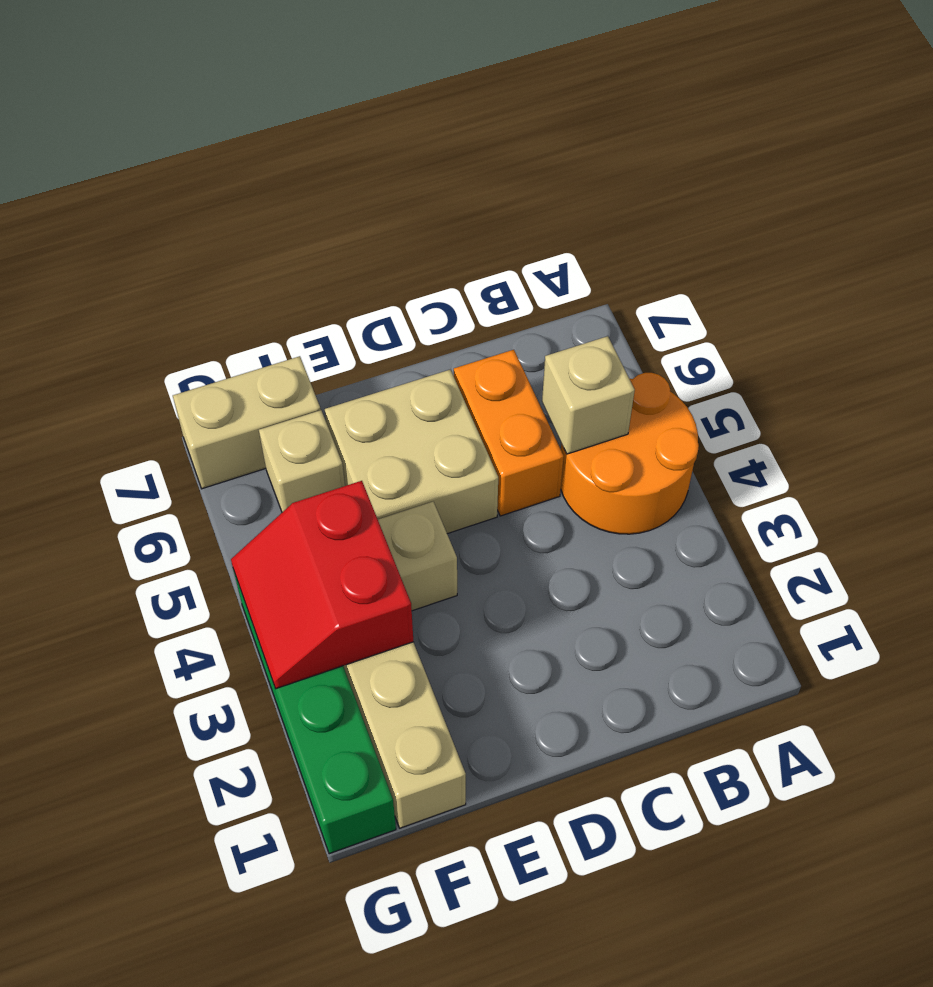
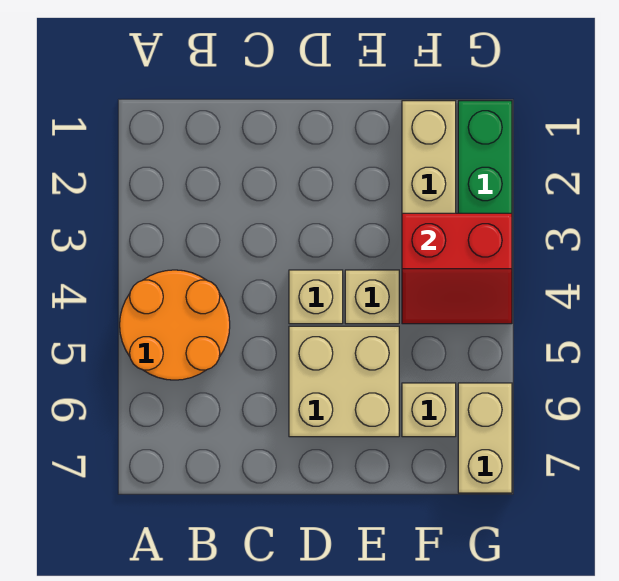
tan 1x1 brick [542,336,635,454] -> tan 1x1 brick moved to [289,270,343,324]
orange 1x2 brick [454,350,564,516] -> none
red 2x2 slope [231,481,413,689] -> red 2x2 slope turned to [402,213,512,324]
tan 1x2 brick [173,356,321,489] -> tan 1x2 brick turned to [458,383,512,493]

